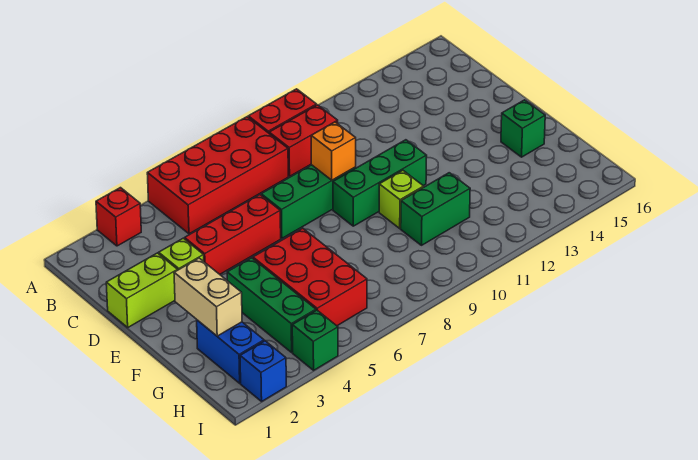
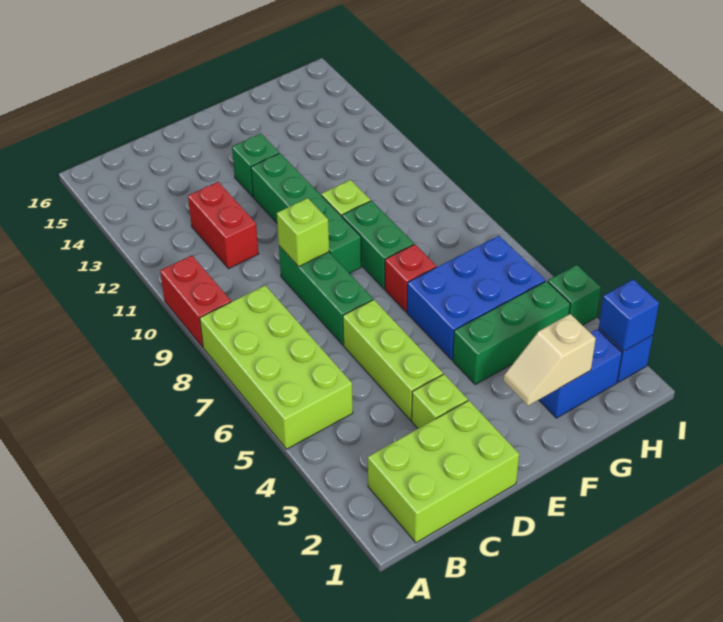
red 1x1 brick [96,188,141,246] -> red 1x1 brick moved to [385,244,436,312]
red 2x4 brick [147,117,288,234] -> lime 2x4 brick [200,285,353,449]
red 1x2 brick [269,105,338,176] -> red 1x2 brick moved to [188,182,259,268]
lime 1x2 brick [106,253,177,327] -> lime 2x3 brick [368,401,519,543]
red 1x3 brick [185,195,281,274] -> lime 1x3 brick [343,300,443,420]
orange 1x1 brick [311,122,356,180] -> lime 1x1 brick [277,198,329,267]
green 1x3 brick [333,140,427,226] -> green 1x4 brick [251,153,361,273]
tan 1x2 brick [174,258,242,336] -> tan 1x2 slope [504,314,596,406]
red 2x3 brick [253,228,367,326] -> blue 2x3 brick [407,236,545,360]
green 1x1 brick [501,100,545,157] -> green 1x1 brick moved to [232,134,279,197]
green 1x2 brick [401,173,470,245] -> green 1x2 brick moved to [342,201,414,289]
none -> blue 1x1 brick [599,279,659,351]

